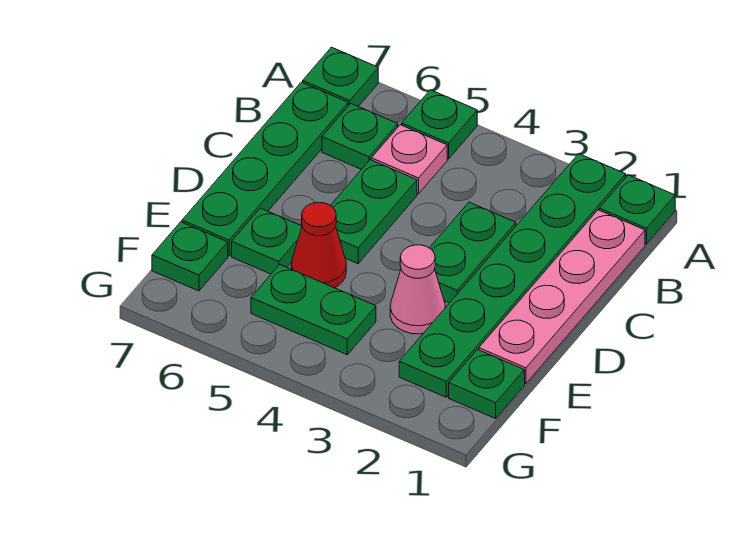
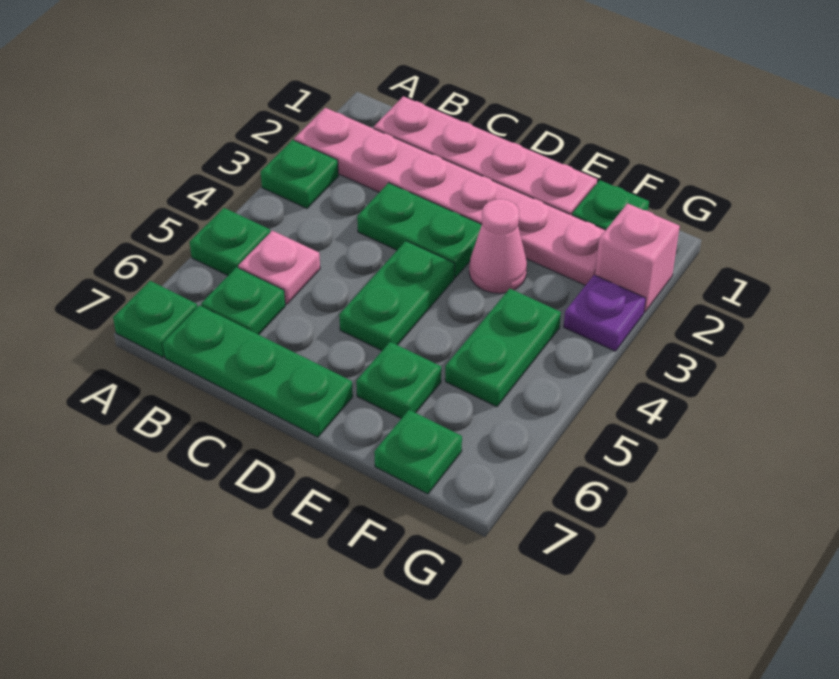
green 1x1 plate [599,175,675,244] -> green 1x1 plate moved to [261,140,338,208]
green 1x6 plate [399,154,626,397] -> pink 1x6 plate [294,108,605,285]
green 1x4 plate [182,82,348,256] -> green 1x3 plate [163,305,353,437]
green 1x2 plate [330,160,417,264] -> green 1x2 plate turned to [339,241,455,351]
red 1x1 cone [291,202,346,288] -> none
none -> pink 1x1 brick [595,203,680,312]
none -> purple 1x1 plate [564,275,646,351]

